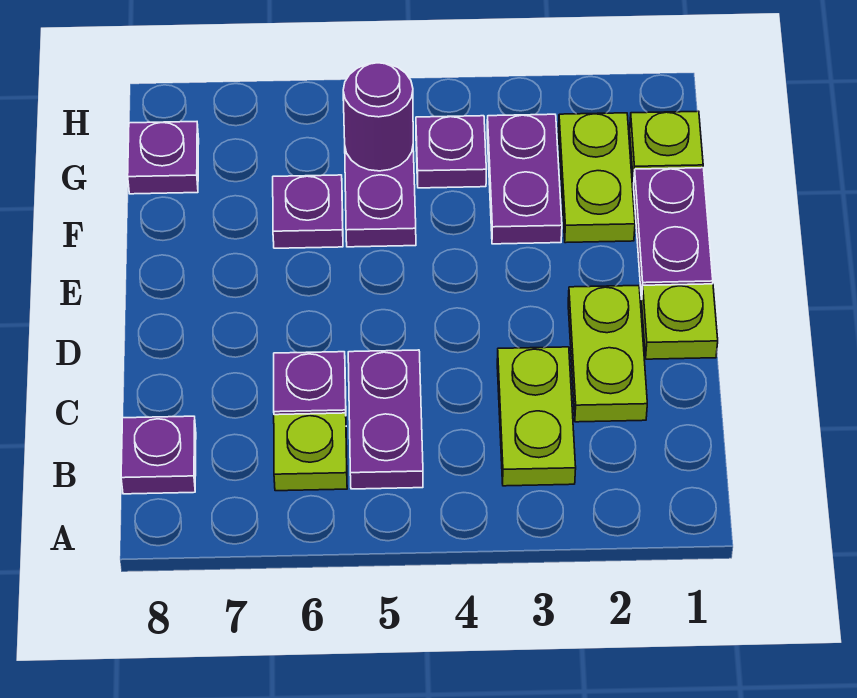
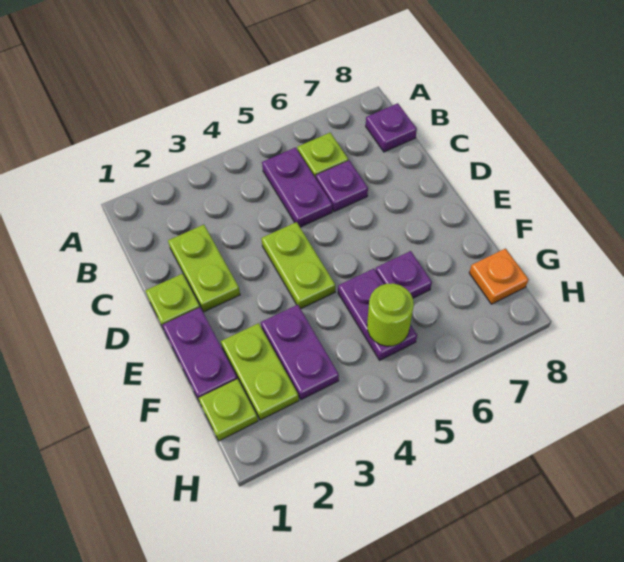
lime 1x2 plate [497,347,576,486] -> lime 1x2 plate moved to [261,222,335,309]
purple 1x1 plate [416,116,486,188] -> none
purple 1x1 round brick [343,63,413,171] -> lime 1x1 round brick [367,283,414,346]
purple 1x1 plate [128,122,199,194] -> orange 1x1 plate [469,249,529,304]

